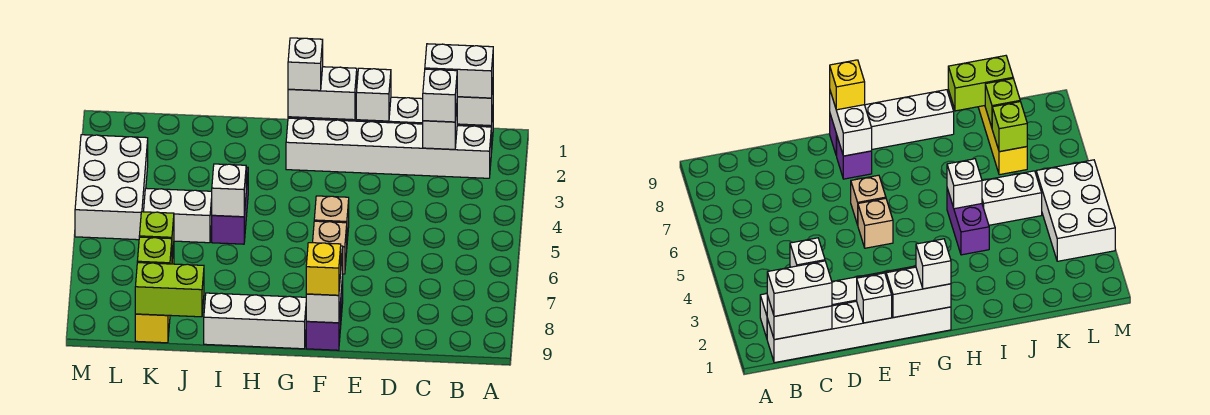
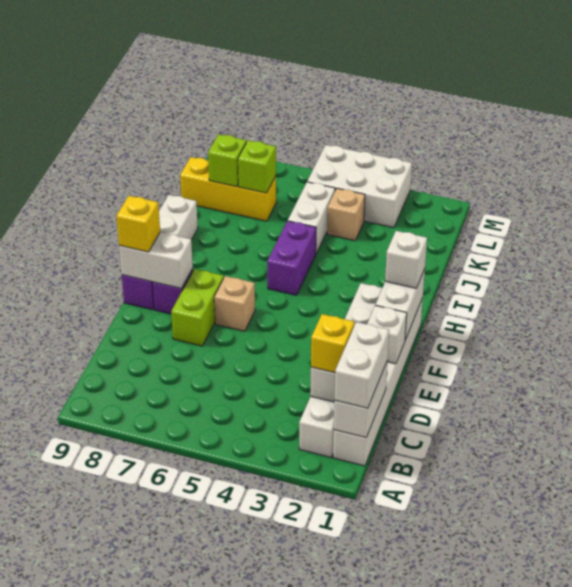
white 1x1 brick [423,69,457,122] -> yellow 1x1 brick [311,314,354,373]
tan 1x1 brick [314,196,349,240] -> tan 1x1 brick moved to [327,188,365,241]
purple 1x2 brick [212,167,248,244] -> purple 1x2 brick turned to [267,221,316,295]
white 1x1 brick [212,164,246,217] -> none
lime 1x2 brick [135,263,204,317] -> lime 1x2 brick moved to [171,269,224,346]

